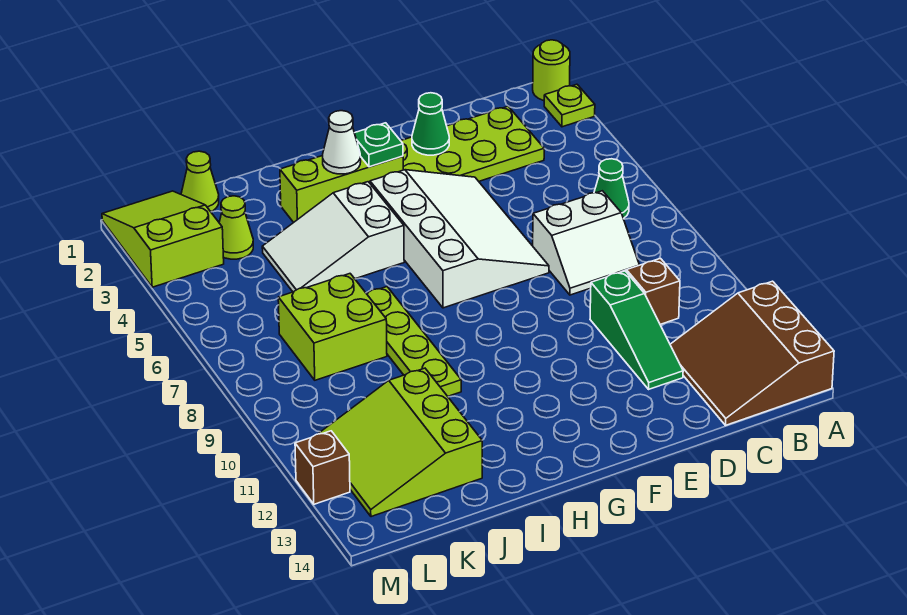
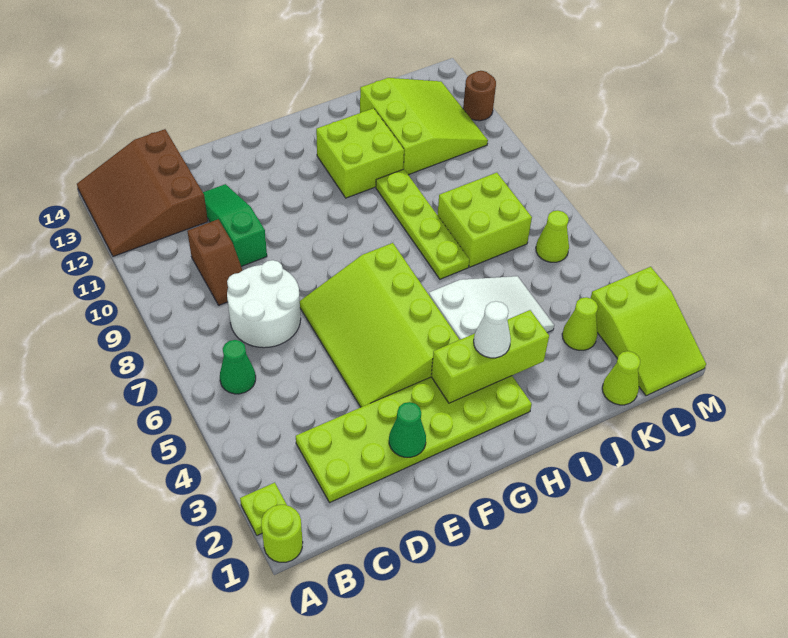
brown 3x3 slope [670,281,834,425] -> brown 3x3 slope turned to [77,129,208,256]
white 2x2 slope [533,191,639,295] -> white 2x2 round brick [227,260,301,348]
white 3x4 slope [370,170,549,308] -> lime 3x4 slope [300,243,459,407]
green 1x1 plate [355,123,403,167] -> none
none -> lime 2x2 brick [316,108,404,198]
none -> lime 1x1 cone [536,210,569,262]
brown 1x1 brick [295,431,350,504] -> brown 1x1 round brick [463,71,496,121]

